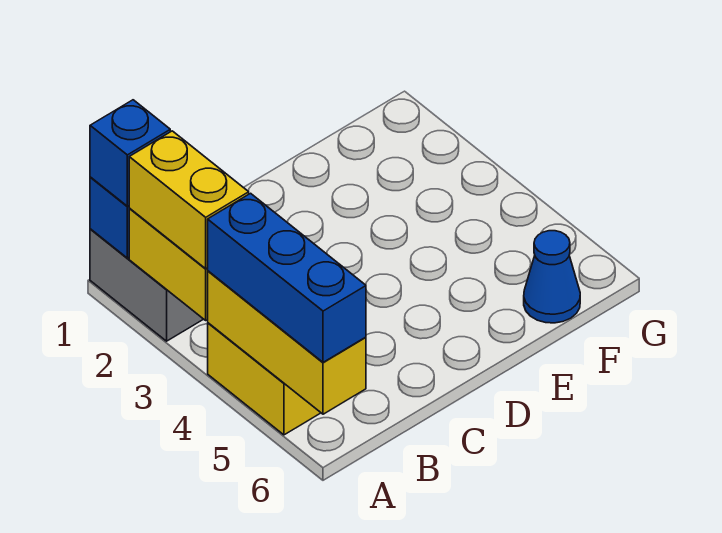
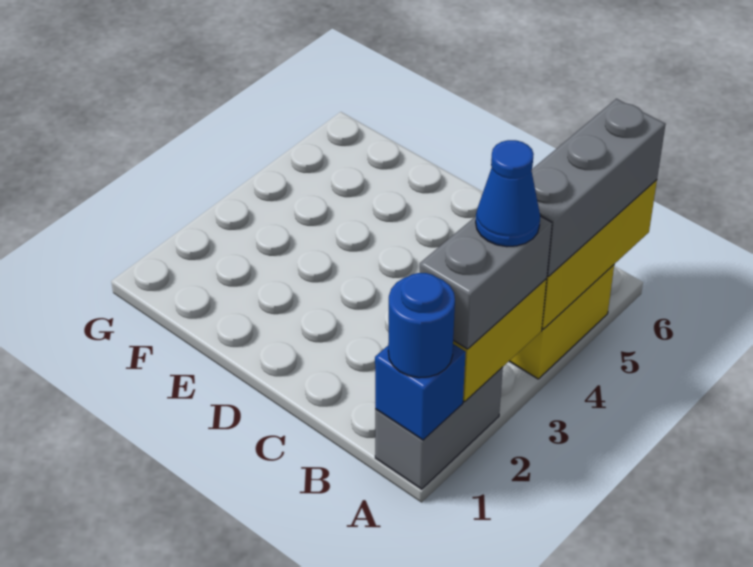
blue 1x1 brick [90,100,170,206] -> blue 1x1 round brick [388,273,455,378]
yellow 1x2 brick [129,131,249,268] -> grey 1x2 brick [420,216,552,349]
blue 1x3 brick [208,193,366,362] -> grey 1x3 brick [531,99,666,276]
blue 1x1 cone [524,231,580,323] -> blue 1x1 cone moved to [476,140,540,247]

